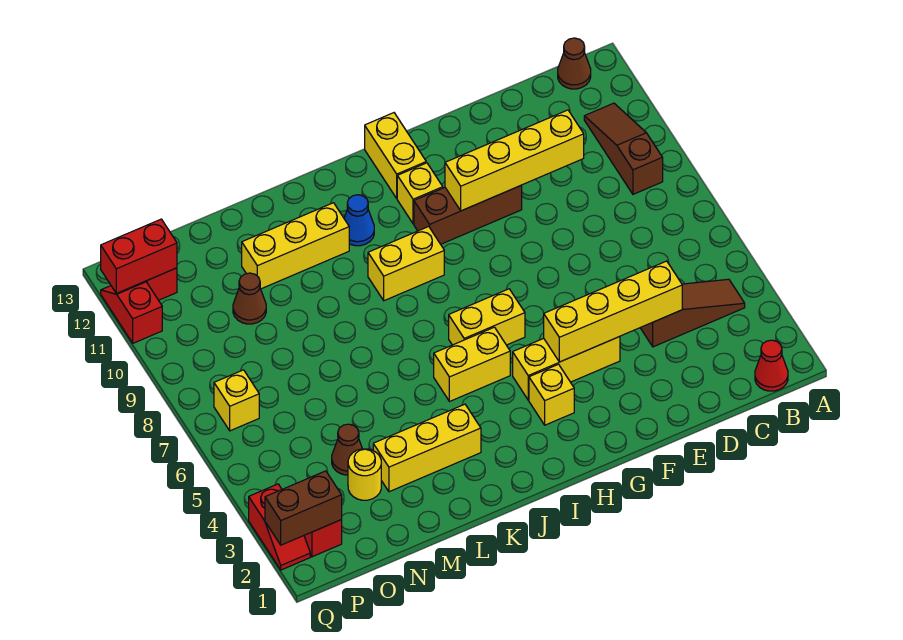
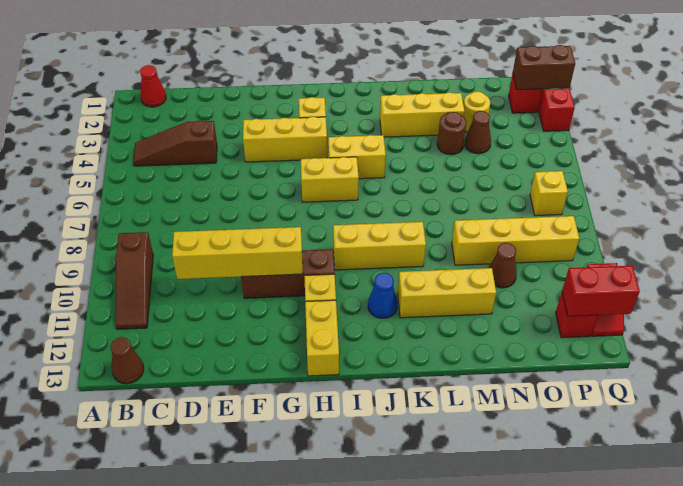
yellow 1x4 brick [544,261,682,362] -> yellow 1x4 brick moved to [452,216,579,265]
yellow 1x2 brick [368,227,444,301] -> yellow 1x3 brick [333,222,426,270]
none -> brown 1x1 round brick [437,112,466,155]

